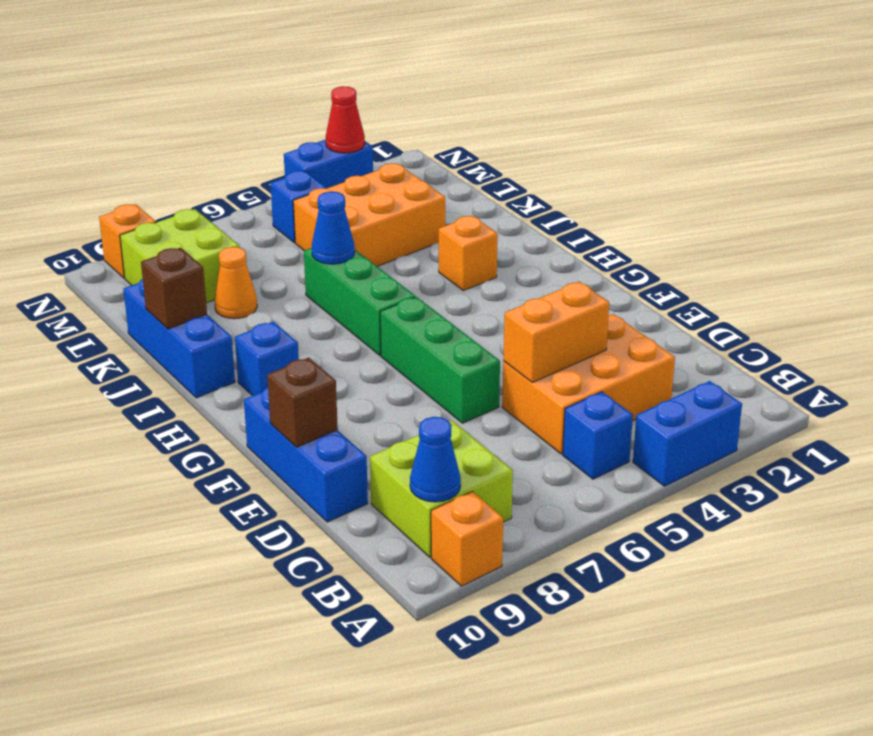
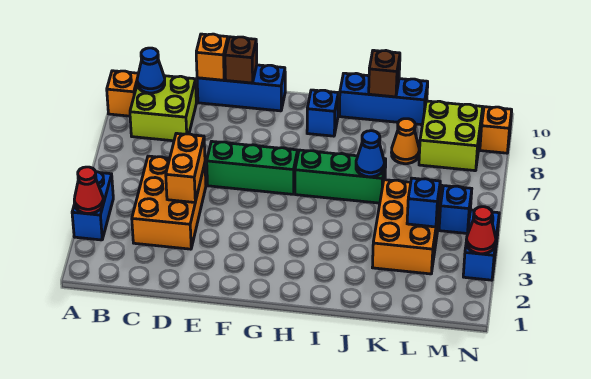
none -> red 1x1 cone [74,167,103,213]
blue 1x1 brick [563,392,633,479] -> blue 1x1 brick moved to [407,178,440,227]
orange 1x1 brick [439,216,498,291] -> orange 1x1 brick moved to [196,34,228,80]

